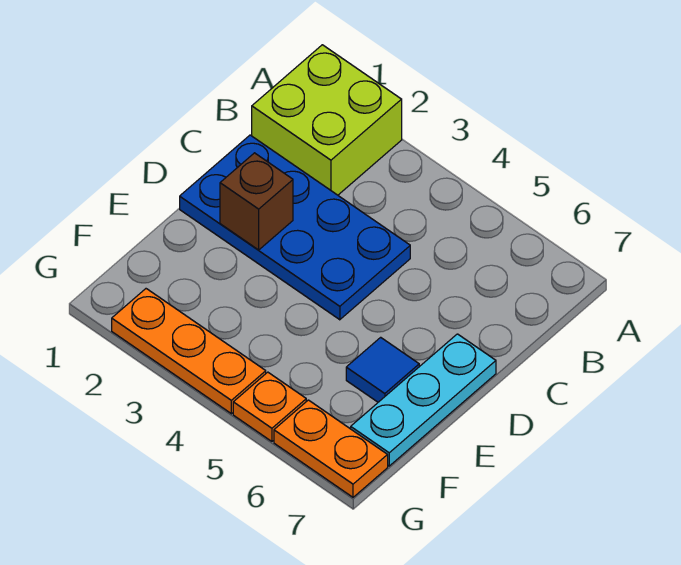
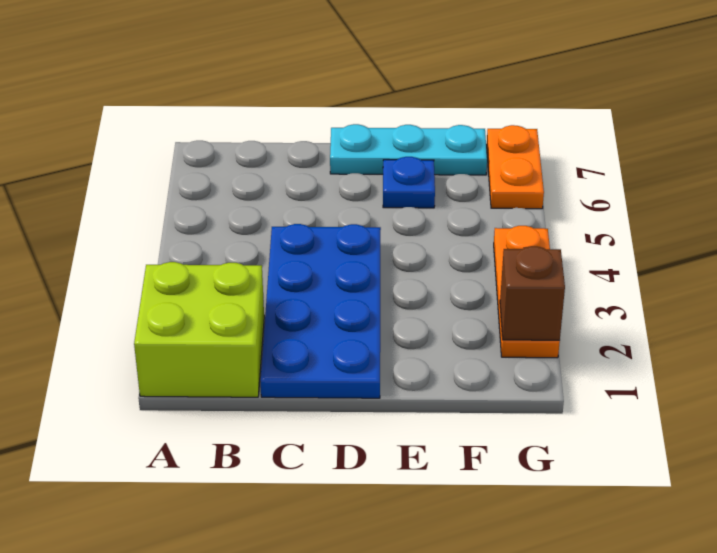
brown 1x1 brick [220,153,293,250] -> brown 1x1 brick moved to [500,246,565,340]
blue 1x1 tile [346,337,419,402] -> blue 1x1 plate [383,157,435,208]
orange 1x1 plate [233,372,306,441] -> none

